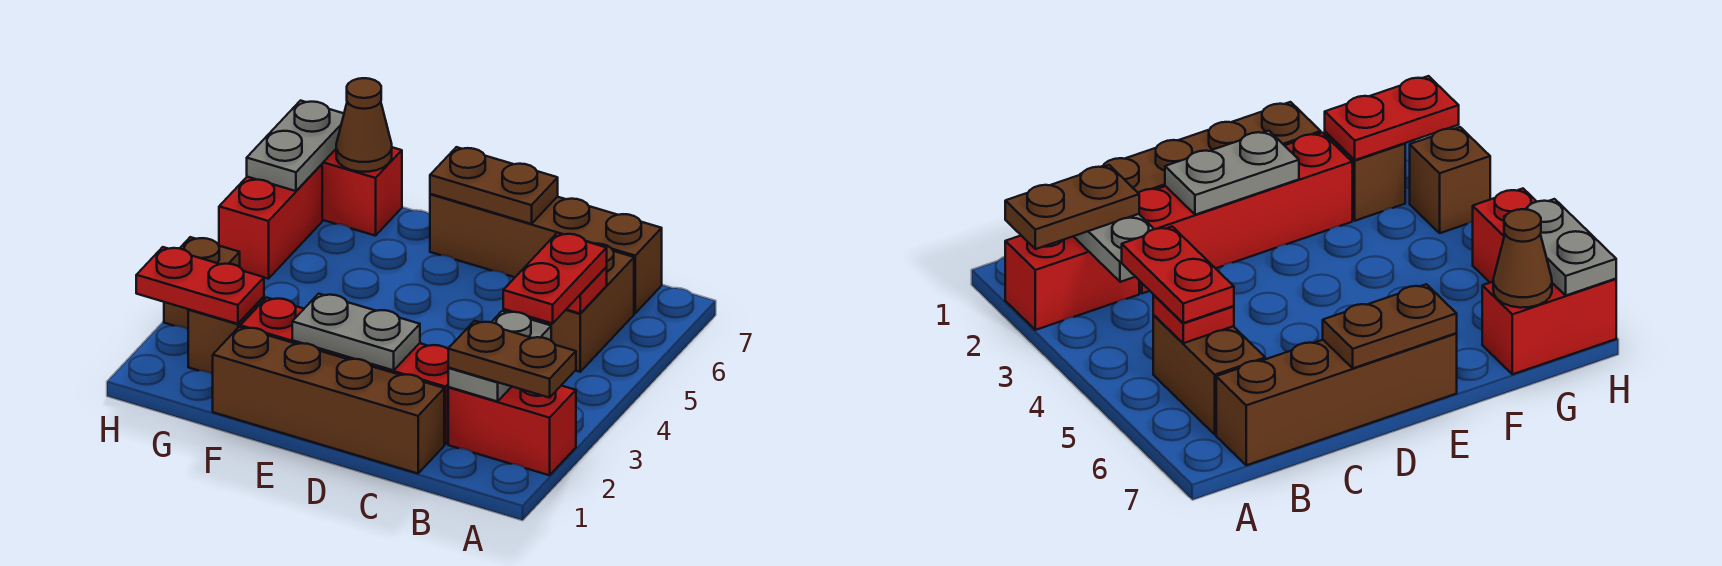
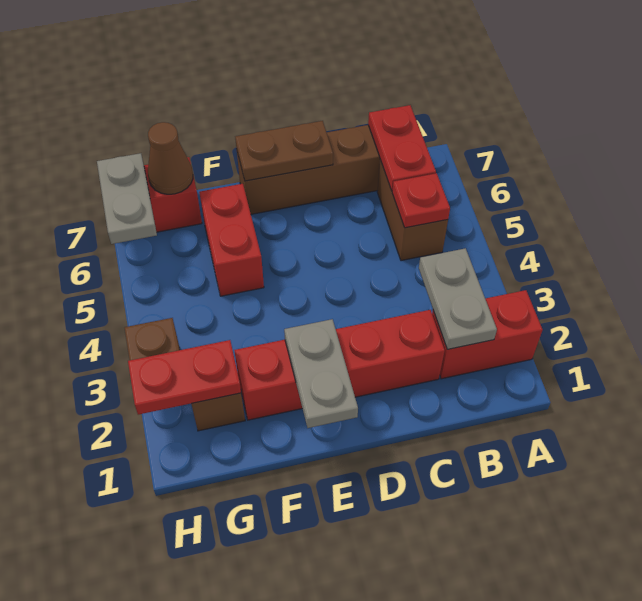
brown 1x2 plate [448,321,576,398] -> none
red 1x2 plate [503,233,607,323] -> red 1x2 plate moved to [368,105,436,191]
brown 1x4 brick [213,327,444,474] -> none
grey 1x2 plate [292,294,420,370] -> grey 1x2 plate turned to [284,319,358,428]
red 1x2 brick [219,164,322,279] -> red 1x2 brick moved to [199,184,264,296]

